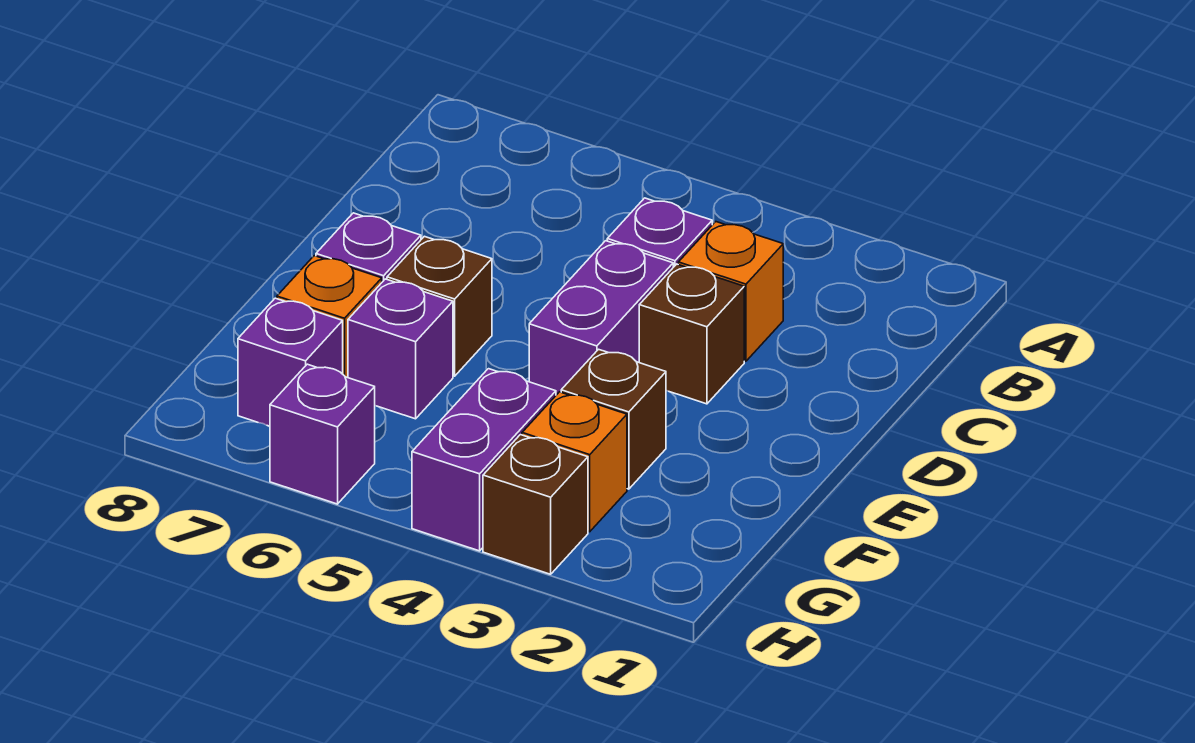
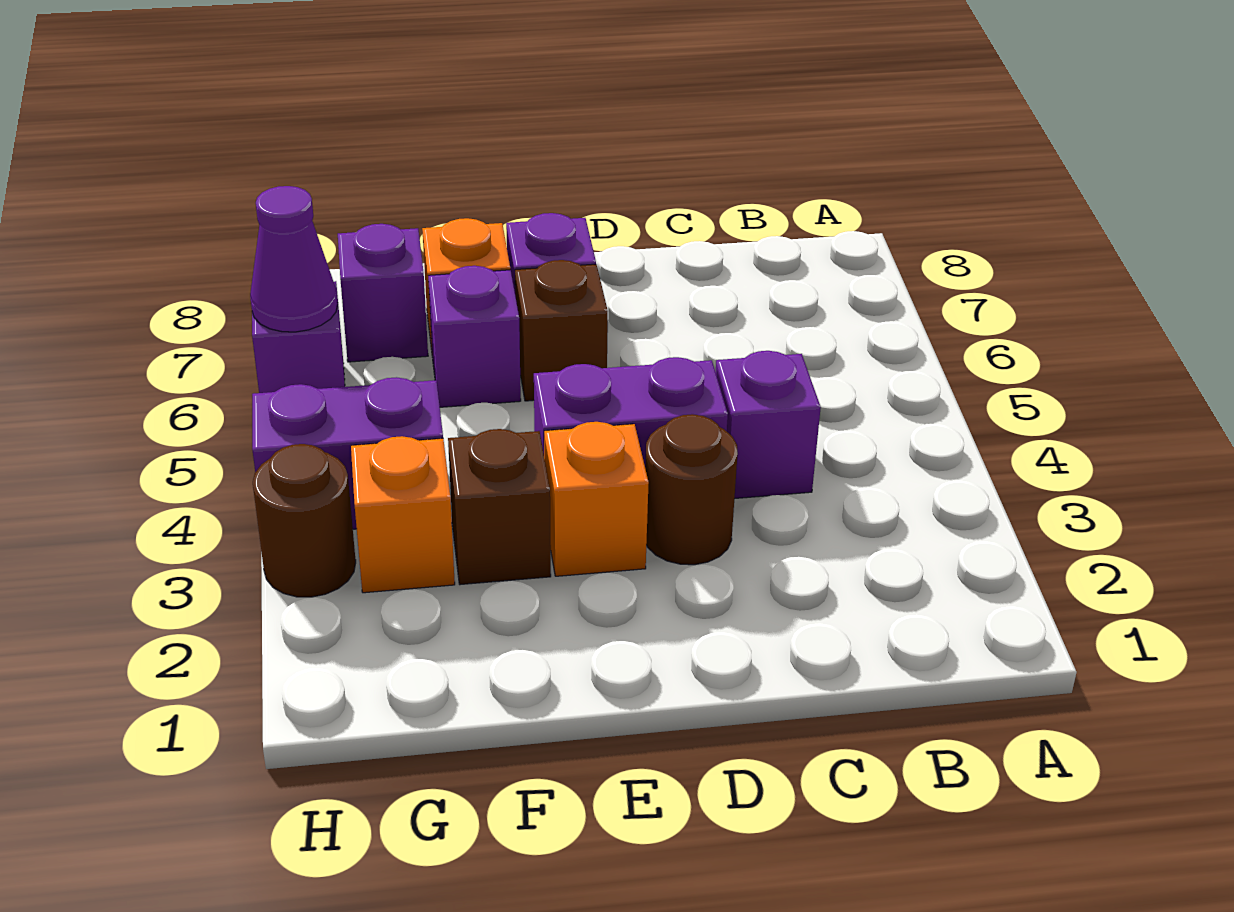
orange 1x1 brick [678,222,783,361] -> orange 1x1 brick moved to [544,422,649,576]
brown 1x1 brick [639,264,744,404] -> brown 1x1 round brick [645,414,738,565]
brown 1x1 brick [483,435,588,574] -> brown 1x1 round brick [253,444,356,597]
none -> purple 1x1 cone [250,186,338,332]

